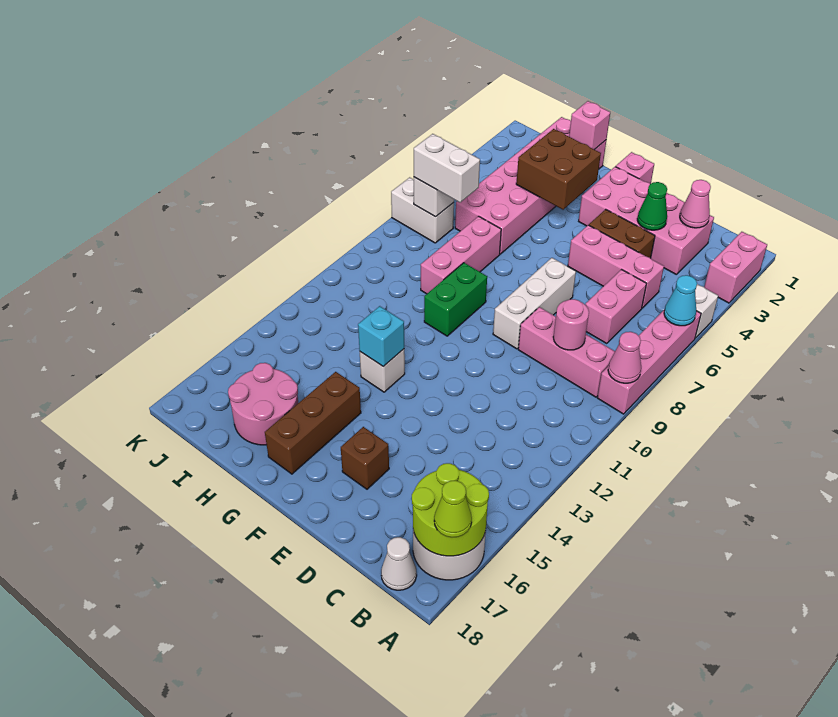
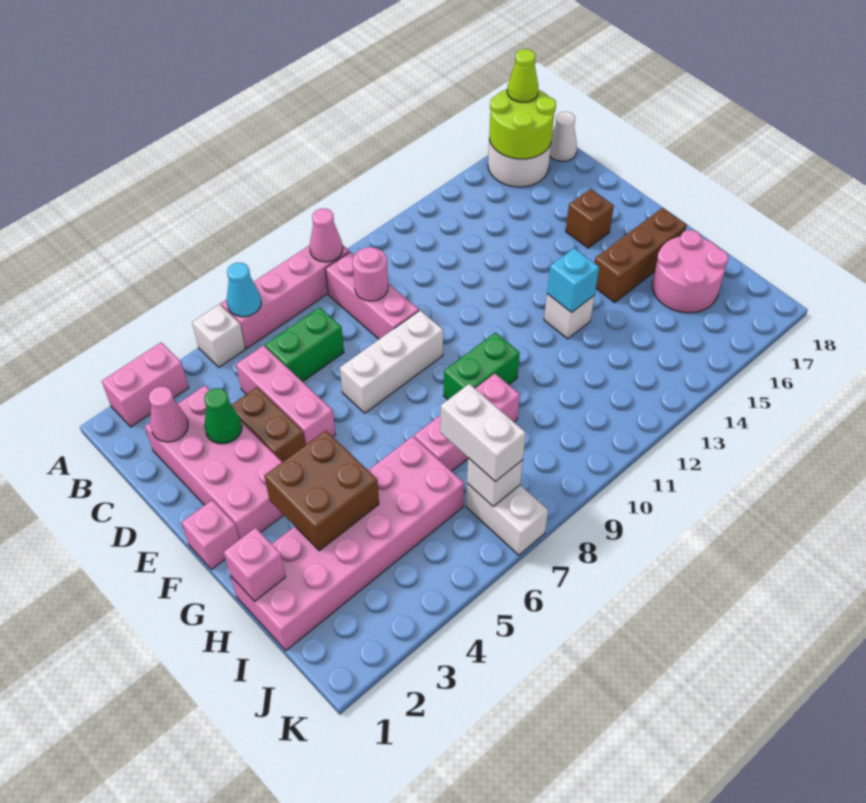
pink 1x2 brick [585,270,646,343] -> green 1x2 brick [265,307,344,382]

